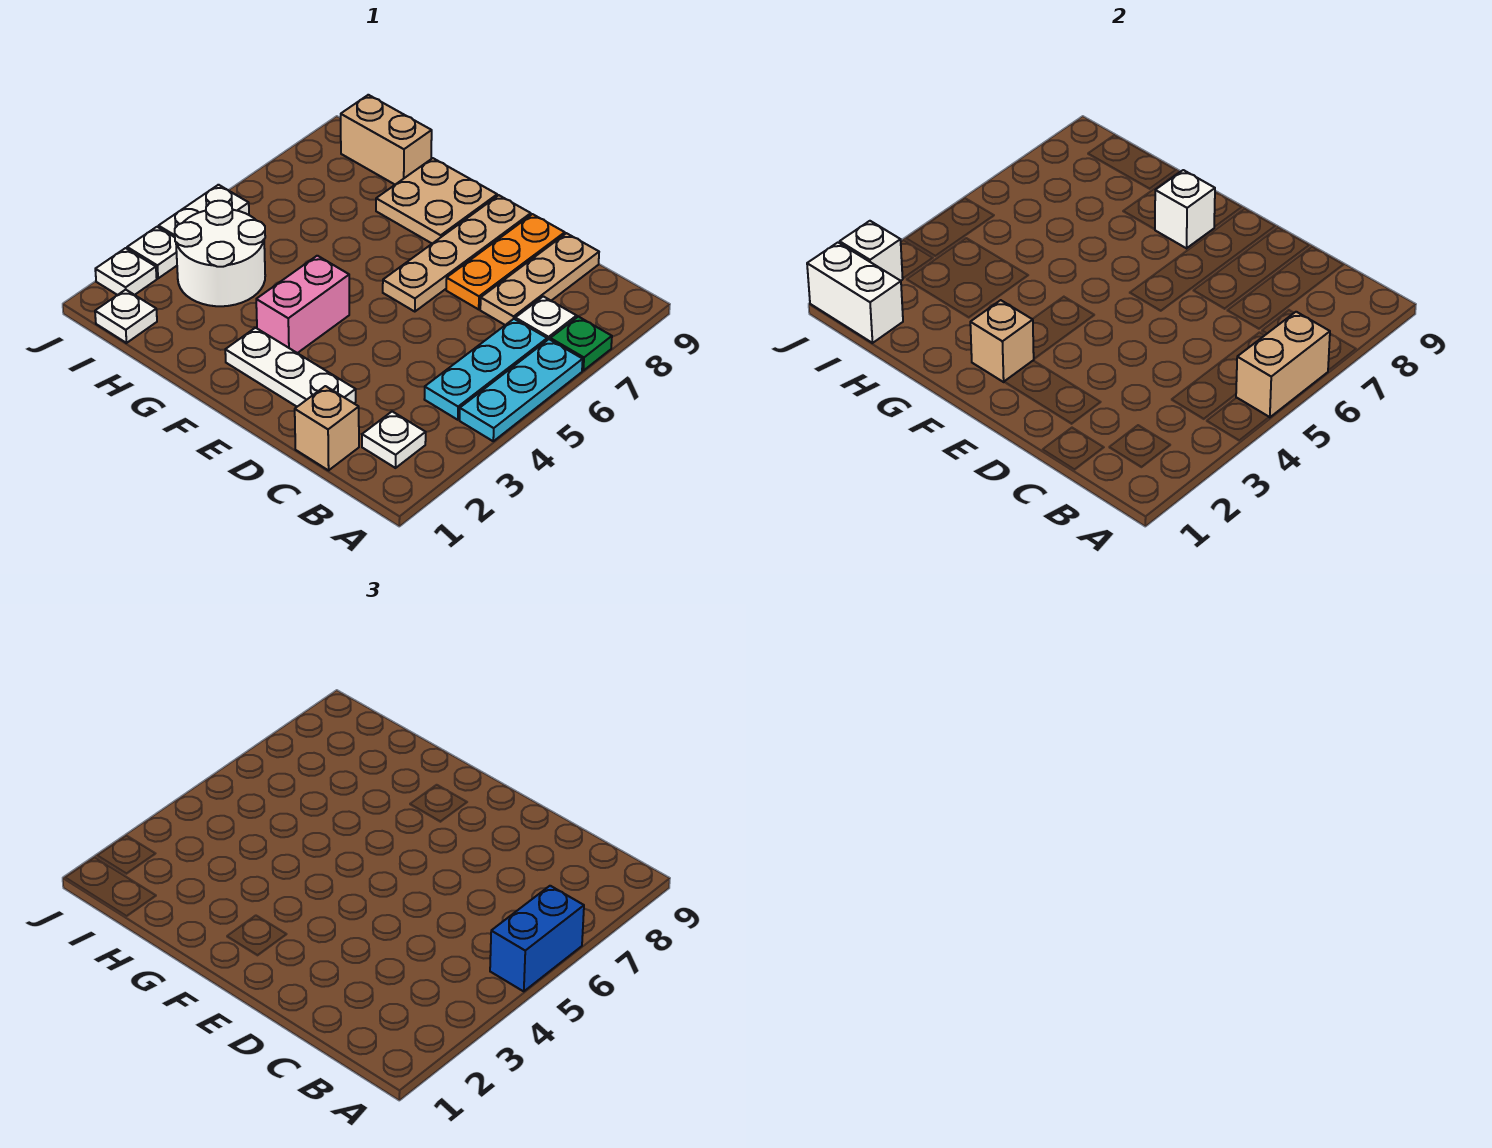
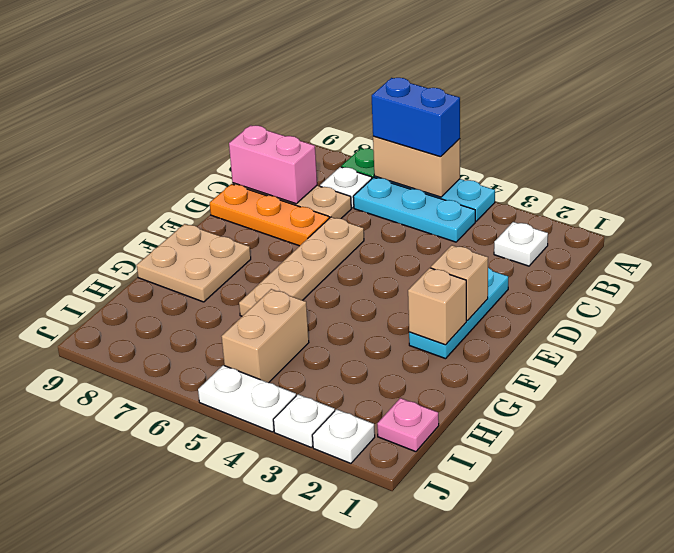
tan 1x1 brick [295,386,359,470] -> tan 1x1 brick moved to [431,245,488,321]
white 1x3 plate [225,328,356,407] -> cyan 1x3 plate [409,268,508,359]
tan 1x4 plate [383,195,531,312] -> tan 1x4 plate turned to [239,217,364,316]
pink 1x2 brick [256,256,349,353] -> pink 1x2 brick moved to [229,125,317,204]
white 1x1 brick [1155,170,1215,248] -> none
white 2x2 round brick [175,201,265,306] -> none
tan 1x2 brick [341,95,432,185] -> tan 1x2 brick moved to [221,289,309,383]
white 1x1 plate [95,290,157,343] -> pink 1x1 plate [377,398,439,452]
white 1x2 brick [807,243,903,343] -> none
white 1x1 brick [840,221,903,281] -> none

